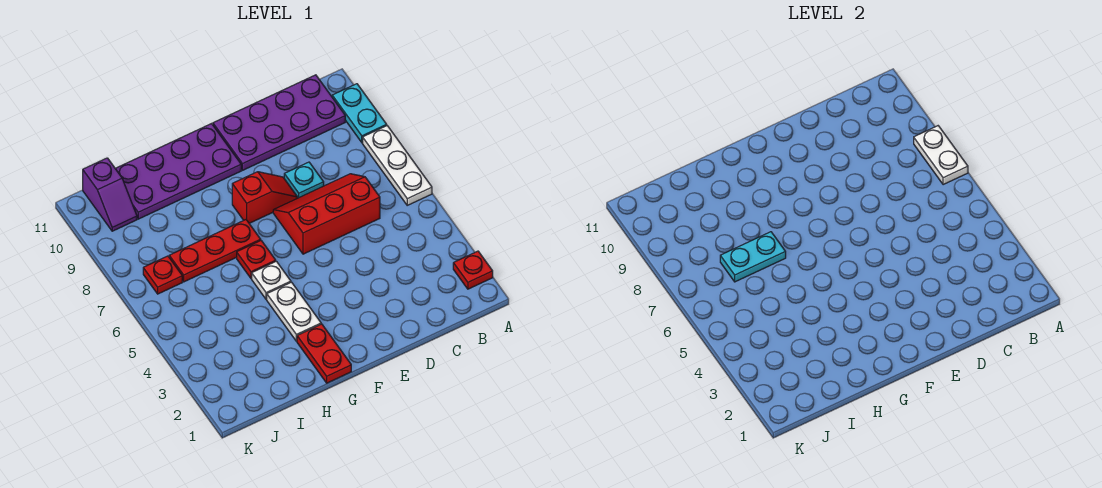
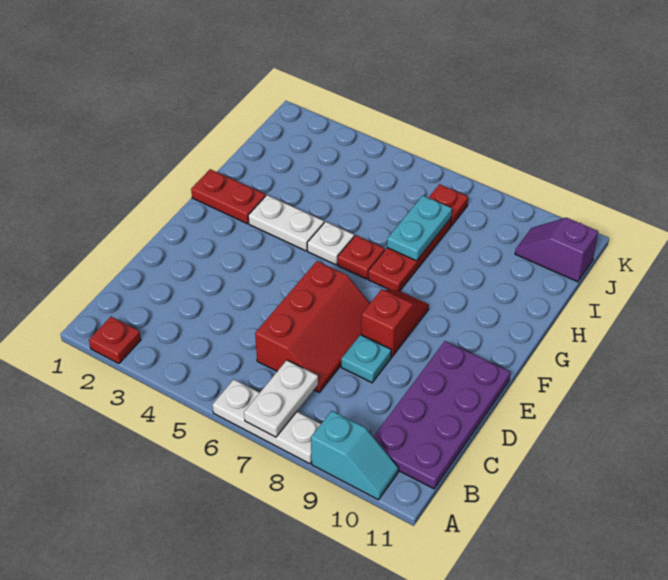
white 1x2 plate [914,126,968,185] -> white 1x2 plate turned to [244,360,318,437]
cyan 1x2 plate [332,84,387,143] -> cyan 1x2 slope [311,411,399,500]
red 1x2 slope [232,172,298,223] -> red 1x2 slope turned to [361,290,429,357]
purple 2x4 plate [115,124,241,219] -> none

